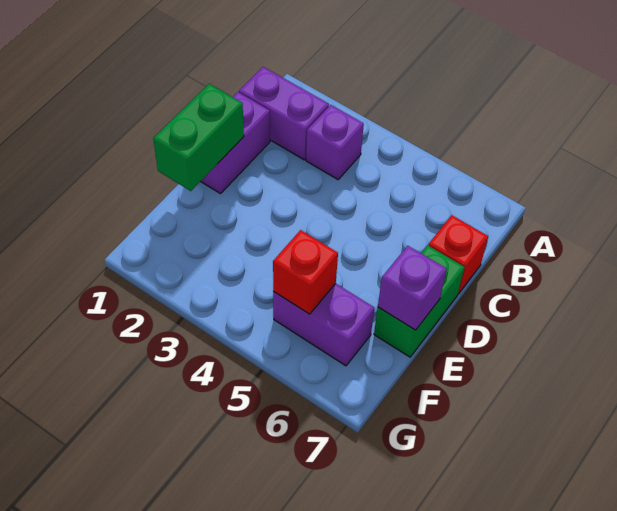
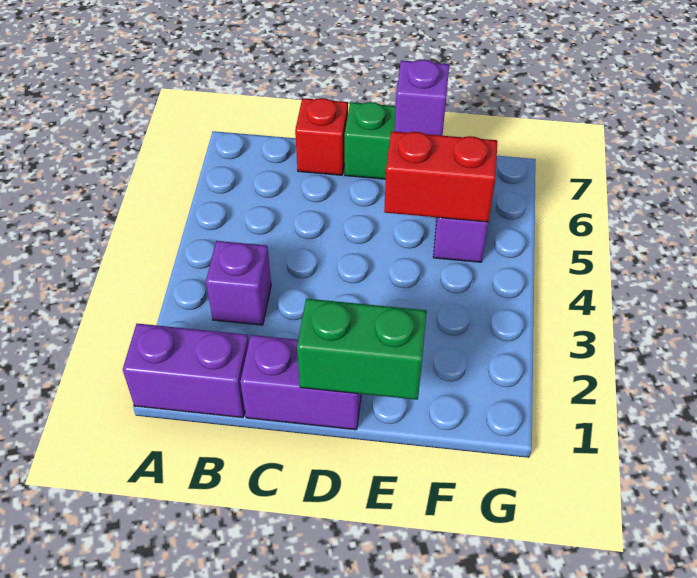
purple 1x2 brick [239,67,329,160] -> purple 1x2 brick turned to [123,324,249,418]
red 1x1 brick [273,230,338,314] -> red 1x2 brick [384,131,497,222]

